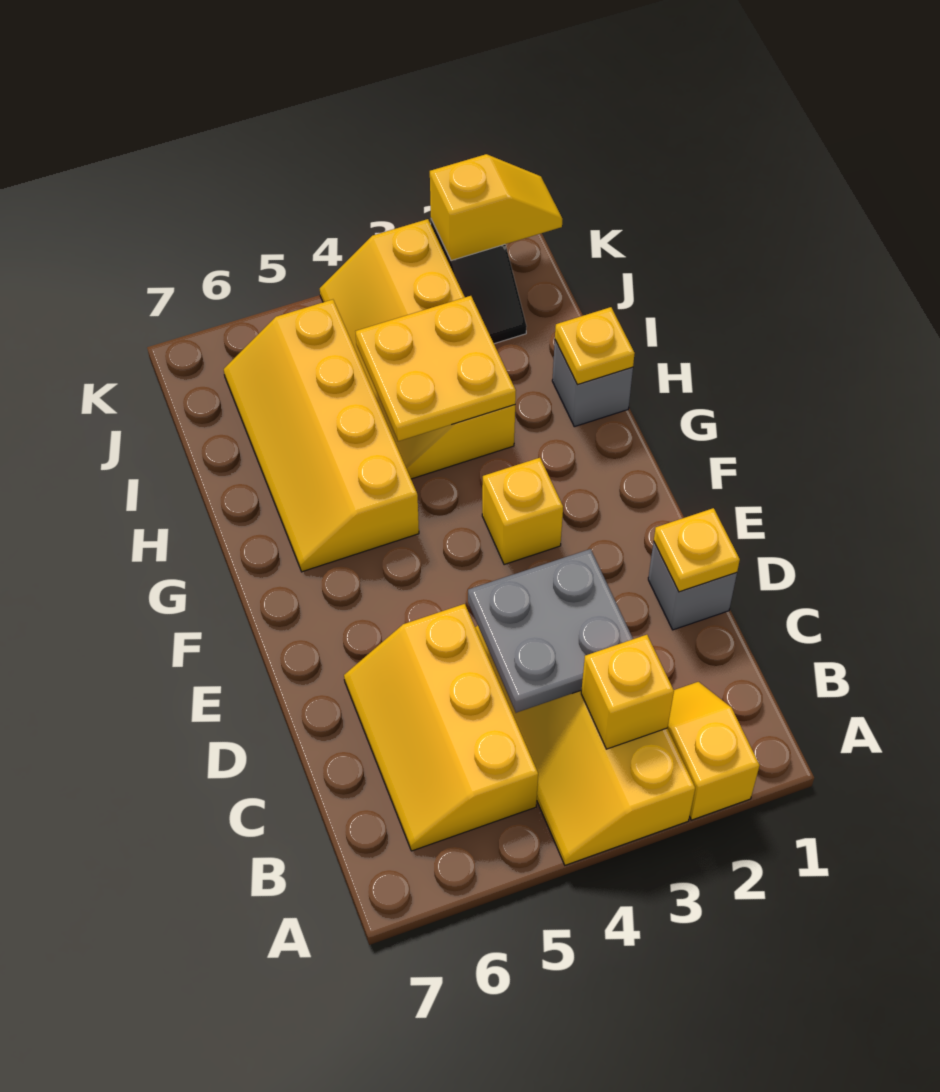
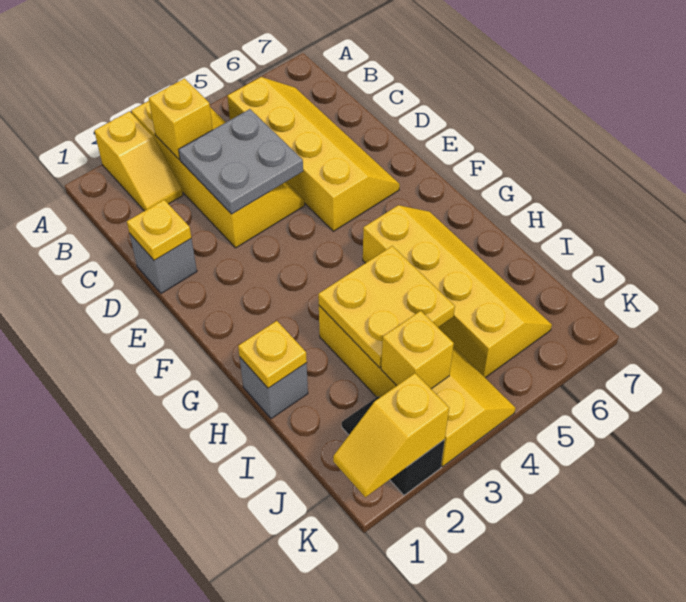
yellow 2x3 slope [344,604,538,851] -> yellow 2x4 slope [227,77,400,231]
yellow 1x1 brick [482,458,563,565] -> yellow 1x1 brick moved to [381,311,454,389]

